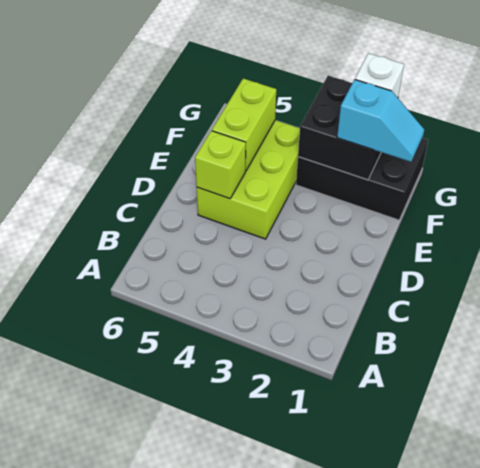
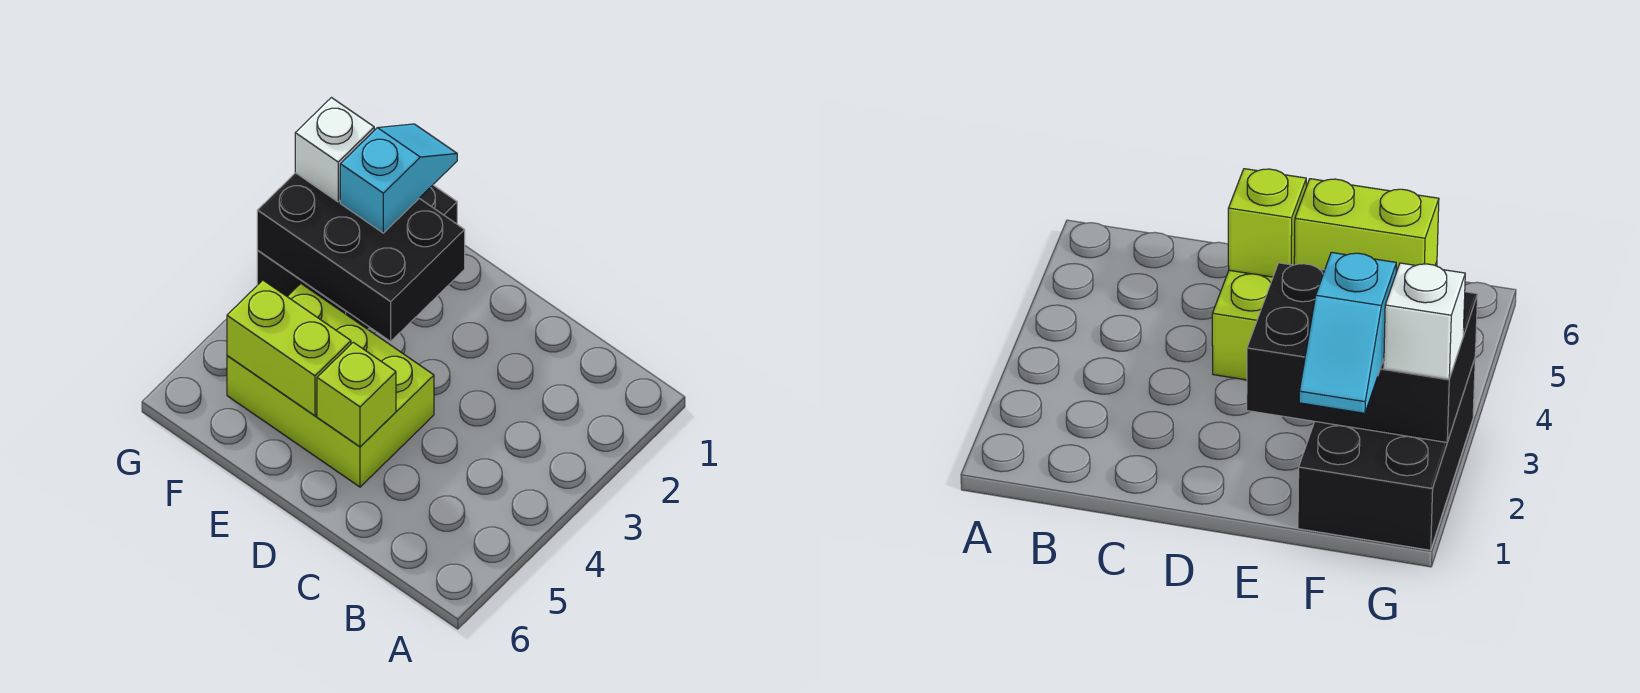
black 2x2 brick [298,76,381,180] -> black 2x3 brick [257,173,465,341]

